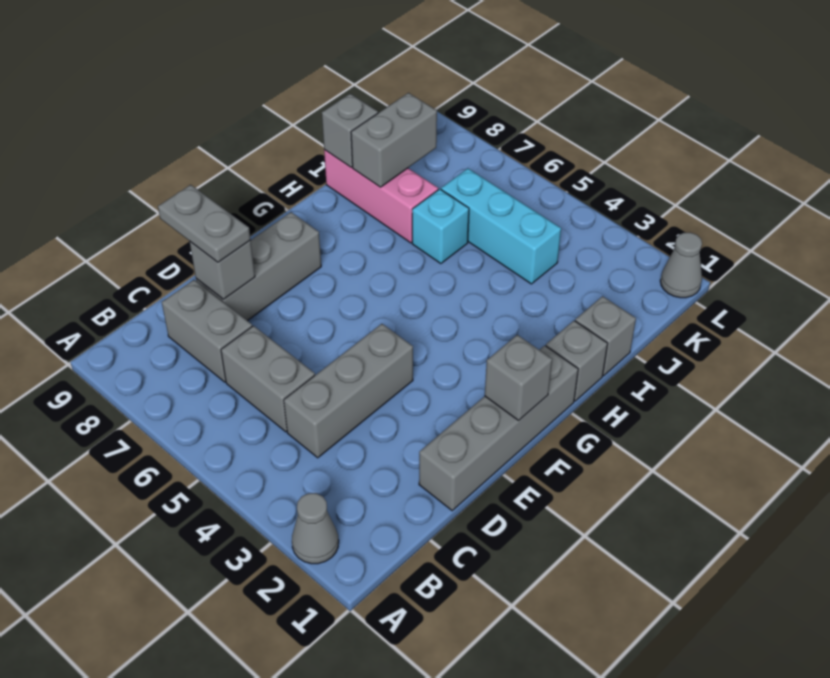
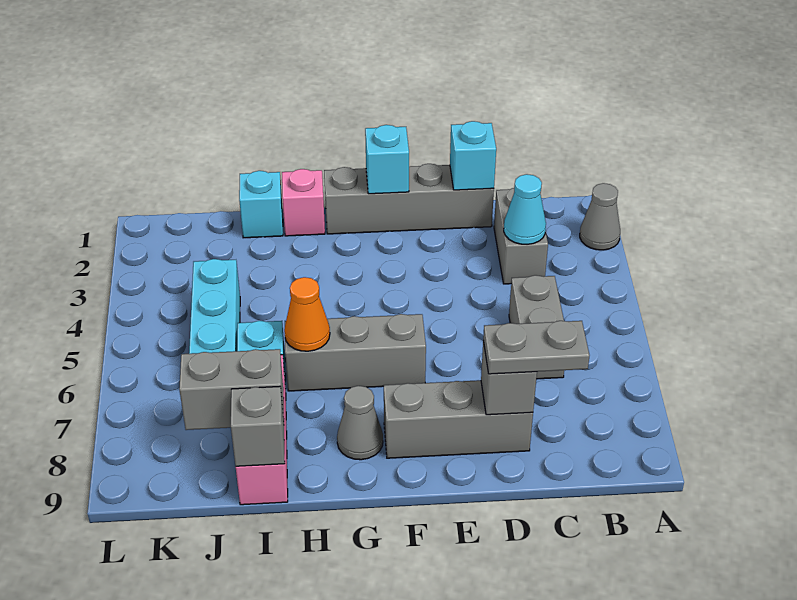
none -> cyan 1x1 cone [504,174,546,244]
grey 1x3 brick [284,324,413,458] -> grey 1x3 brick moved to [285,314,426,391]
grey 1x2 brick [162,280,252,382] -> grey 1x2 brick moved to [494,188,548,284]
none -> cyan 1x1 brick [450,121,496,190]
grey 1x2 plate [158,185,251,262] -> grey 1x2 plate turned to [483,321,590,374]
grey 1x1 brick [485,335,552,420] -> cyan 1x1 brick [365,125,409,194]
grey 1x1 brick [546,321,608,401] -> pink 1x1 brick [282,169,325,236]
none -> orange 1x1 cone [284,277,330,351]
grey 1x1 brick [575,296,636,376] -> cyan 1x1 brick [239,171,283,238]
grey 1x1 cone [660,232,702,298] -> grey 1x1 cone moved to [337,386,383,460]

